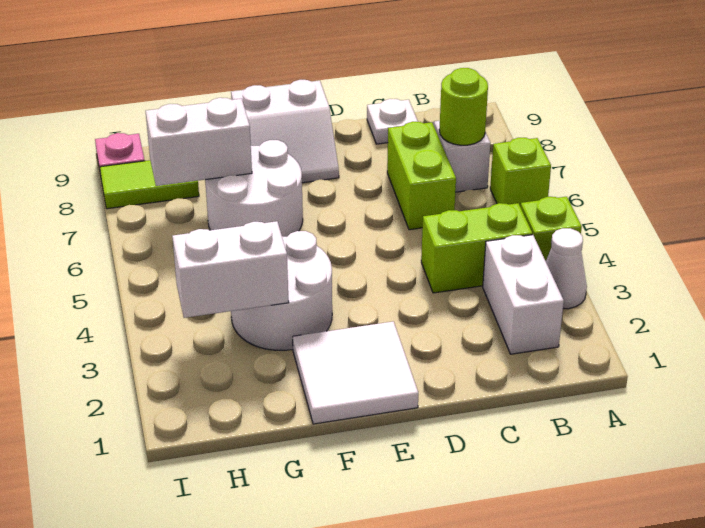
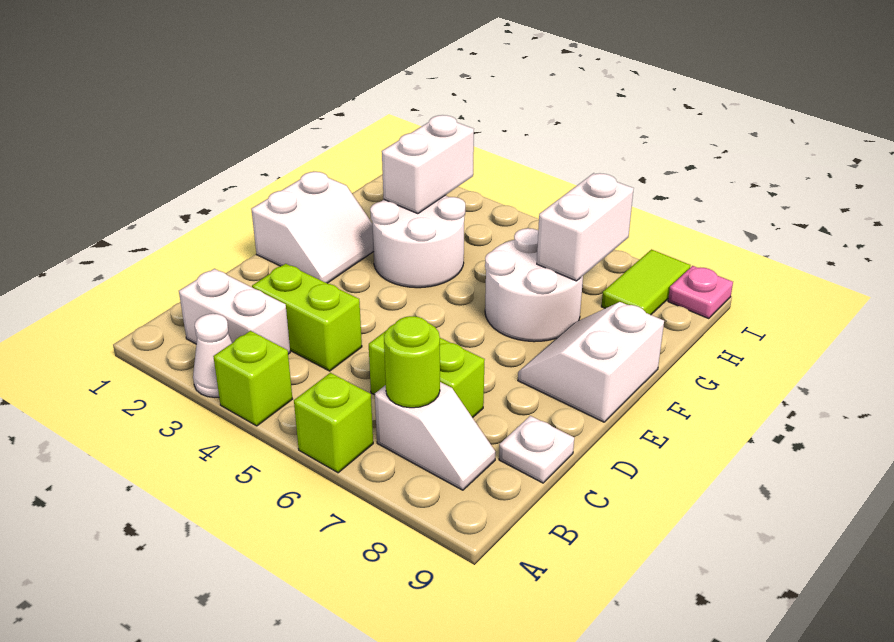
lime 1x2 brick [421,203,532,293] -> lime 1x2 brick turned to [252,264,362,371]
white 2x2 tile [293,321,418,424] -> white 2x2 slope [251,172,374,283]

